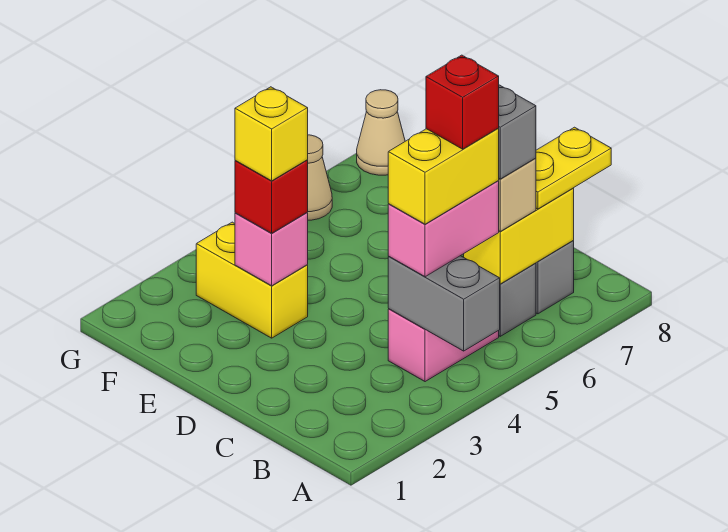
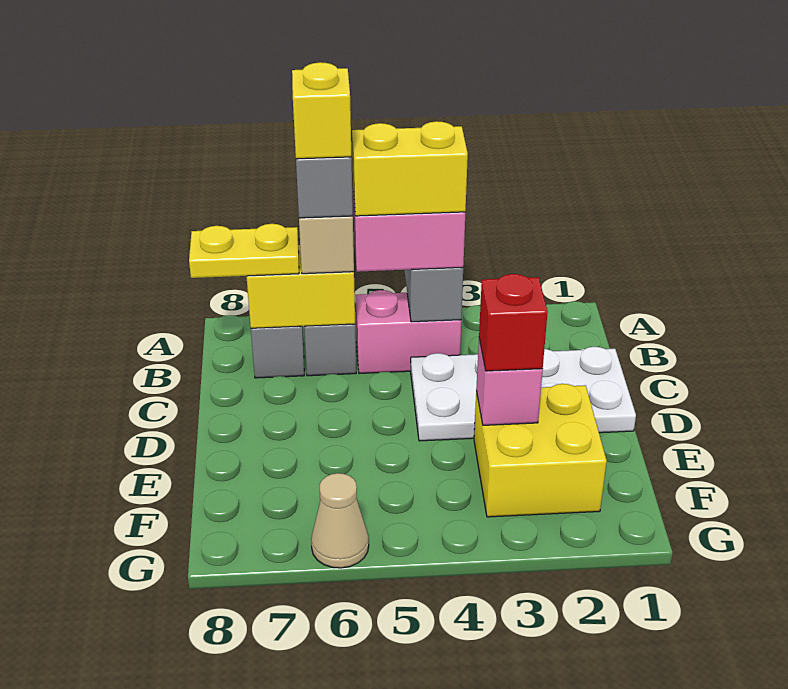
red 1x1 brick [426,55,499,149] -> none
none -> white 2x4 plate [411,347,636,441]
yellow 1x2 brick [196,222,308,338] -> yellow 2x2 brick [474,384,607,517]
yellow 1x1 brick [235,87,308,181] -> yellow 1x1 brick moved to [292,62,352,159]
tan 1x1 cone [357,90,405,175] -> none

